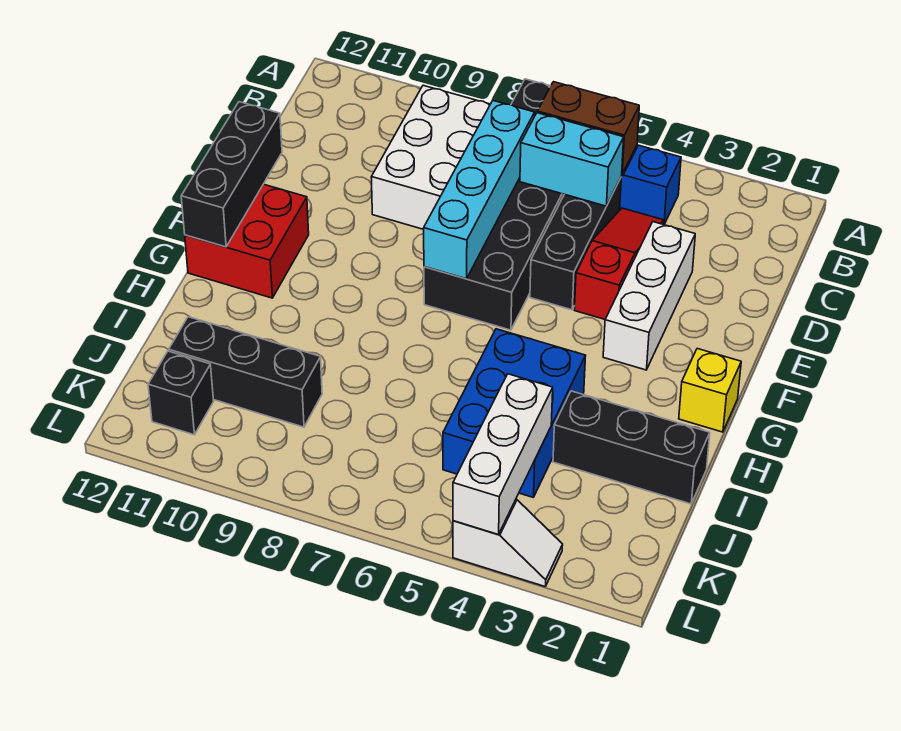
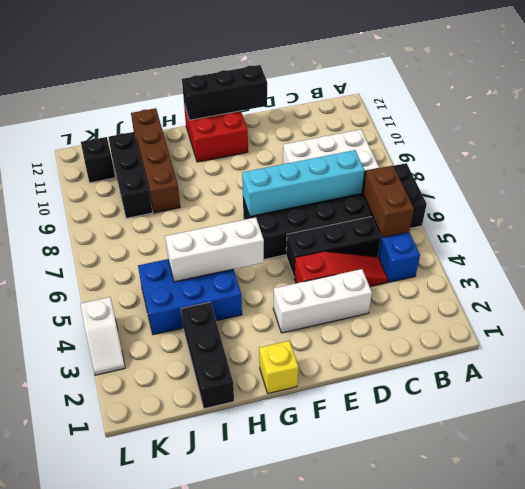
cyan 1x2 brick [520,113,624,206] -> none
none -> brown 1x4 brick [131,108,180,213]
white 1x3 brick [453,374,553,535] -> white 1x3 brick moved to [165,217,264,282]

